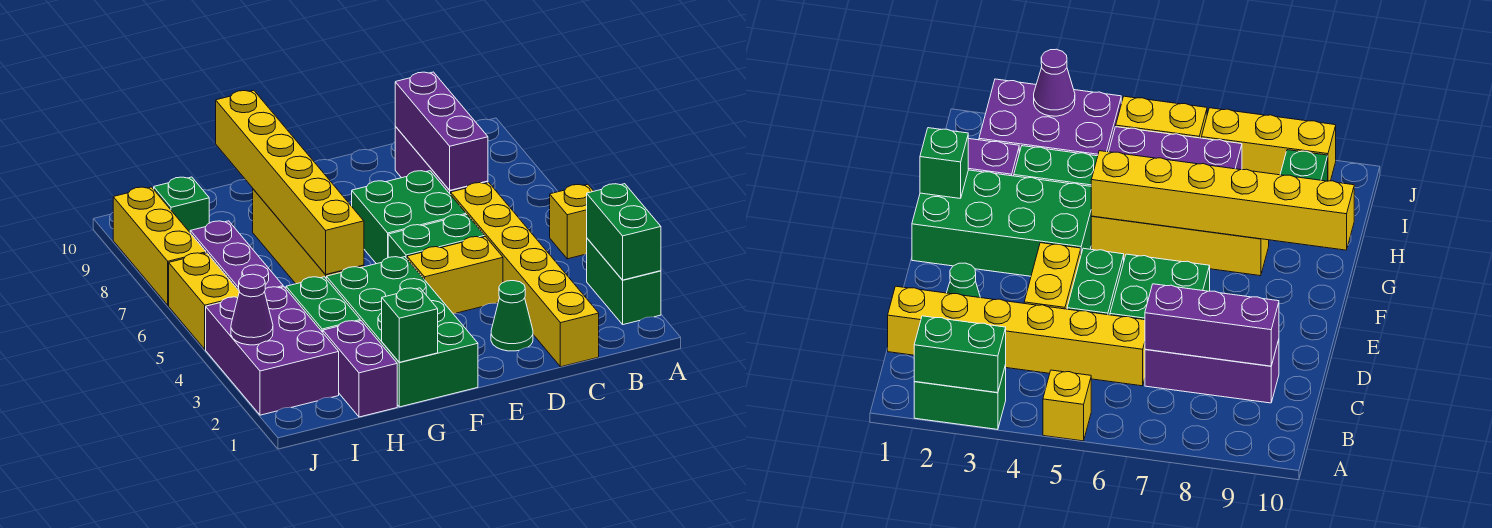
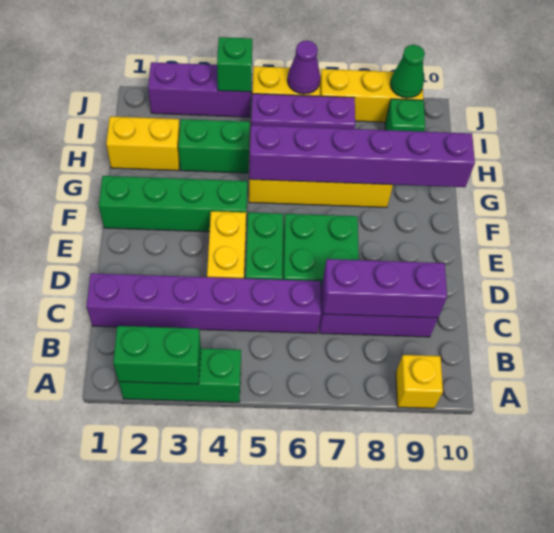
green 1x2 brick [587,239,661,325] -> green 1x3 brick [119,348,241,402]
yellow 1x1 brick [550,184,593,259] -> yellow 1x1 brick moved to [396,355,443,408]
yellow 1x6 brick [451,183,599,367] -> purple 1x6 brick [86,273,321,333]
green 1x1 cone [491,281,533,351] -> green 1x1 cone moved to [390,45,425,98]
green 2x4 brick [326,257,478,407] -> green 1x4 brick [99,176,247,232]
green 1x1 brick [382,288,438,362] -> green 1x1 brick moved to [217,37,252,92]
yellow 1x6 brick [216,90,364,275] -> purple 1x6 brick [249,125,475,187]
purple 1x2 brick [323,321,397,417] -> yellow 1x2 brick [106,116,180,171]
purple 2x3 brick [206,287,339,415] -> purple 1x3 brick [148,62,252,117]
purple 1x1 cone [231,274,273,345] -> purple 1x1 cone moved to [287,40,321,94]

